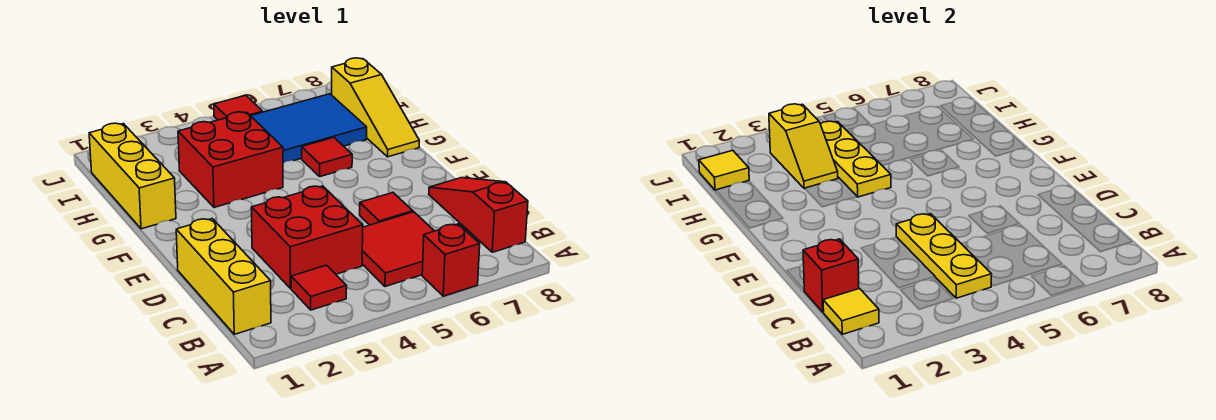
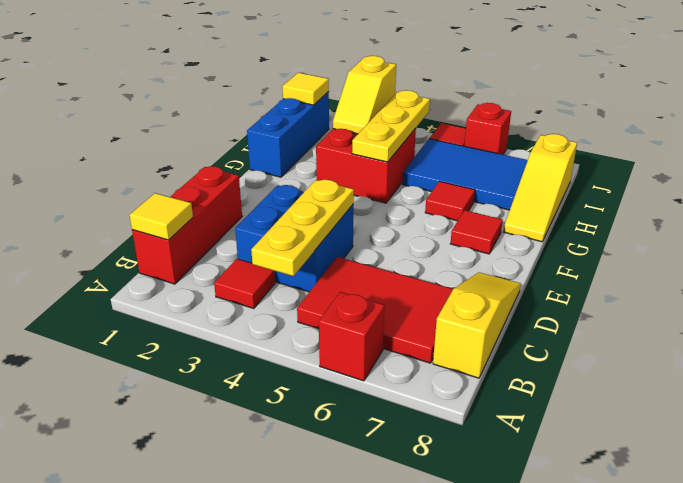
yellow 1x3 brick [176,219,271,334] -> red 1x3 brick [132,166,242,284]
red 2x2 tile [362,212,434,287] -> red 2x3 tile [297,257,453,363]
red 1x3 slope [429,178,528,252] -> yellow 1x3 slope [433,272,521,378]
red 1x1 brick [803,239,859,312] -> red 1x1 brick moved to [464,103,511,155]
red 2x2 brick [251,186,363,289] -> blue 2x2 brick [235,185,353,292]
red 1x1 tile [360,193,413,225] -> red 1x1 tile moved to [450,210,503,254]
yellow 1x3 brick [89,123,176,229] -> blue 1x3 brick [247,92,329,177]

